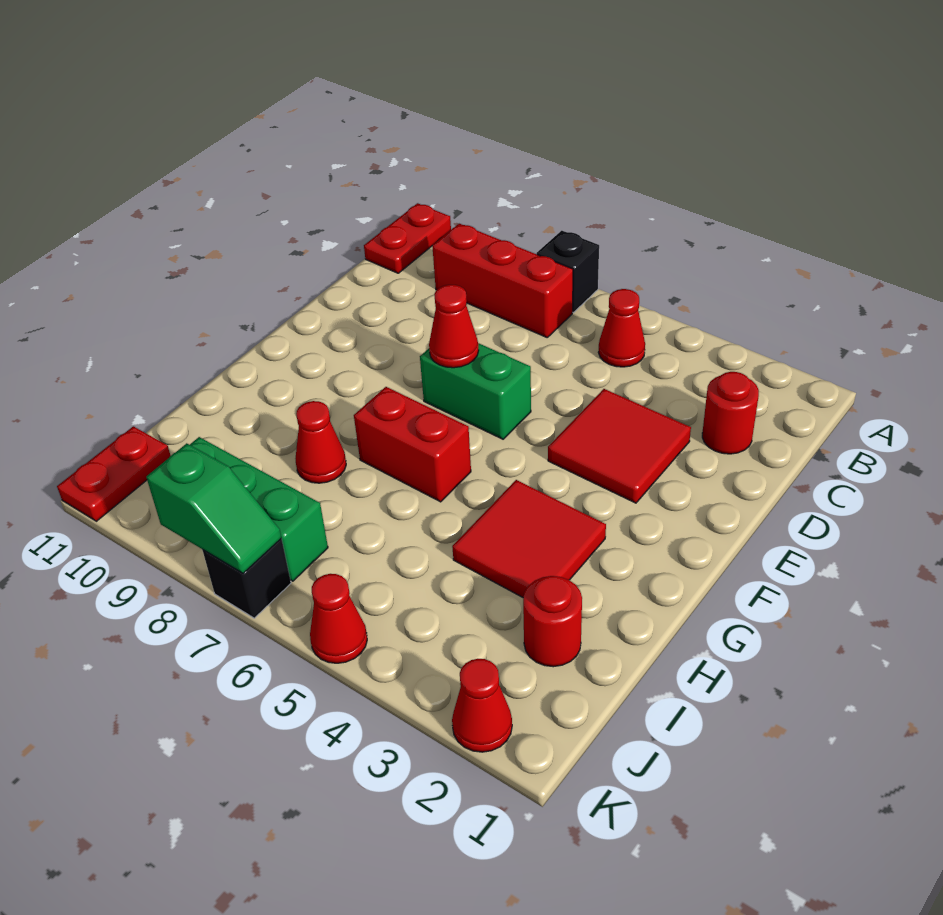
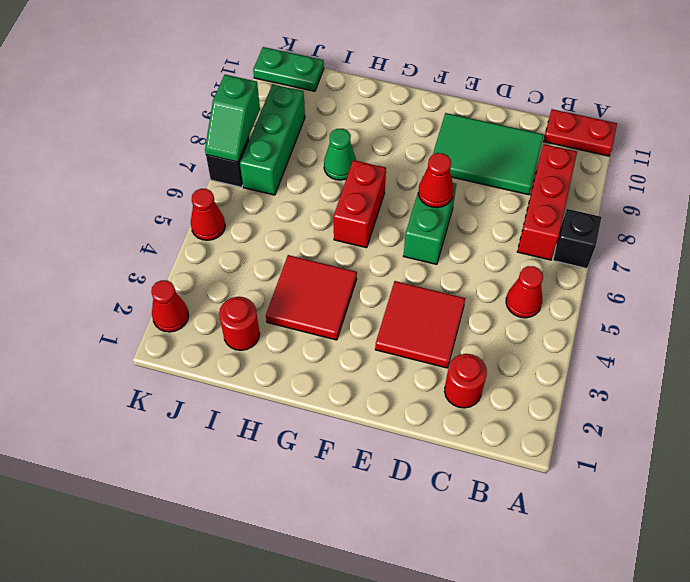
none -> green 2x3 tile [433,113,544,195]
red 1x1 cone [295,401,346,483] -> green 1x1 cone [324,129,356,180]
red 1x2 plate [57,426,171,521] -> green 1x2 plate [253,47,324,91]

